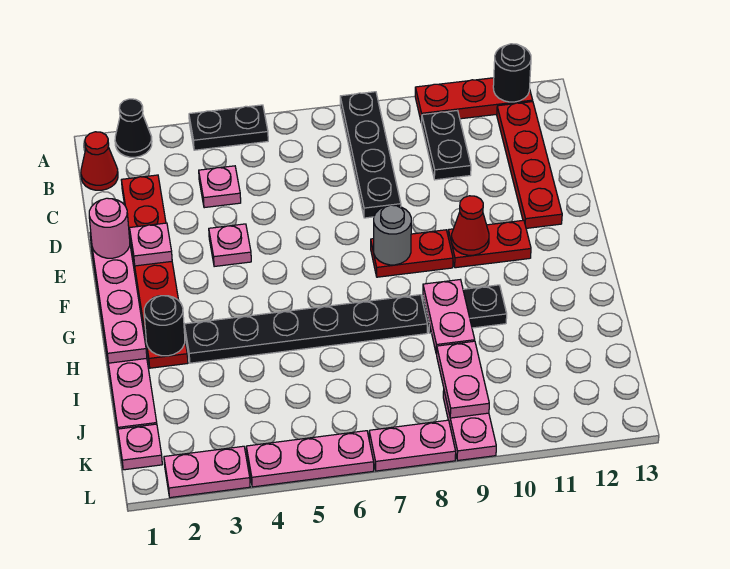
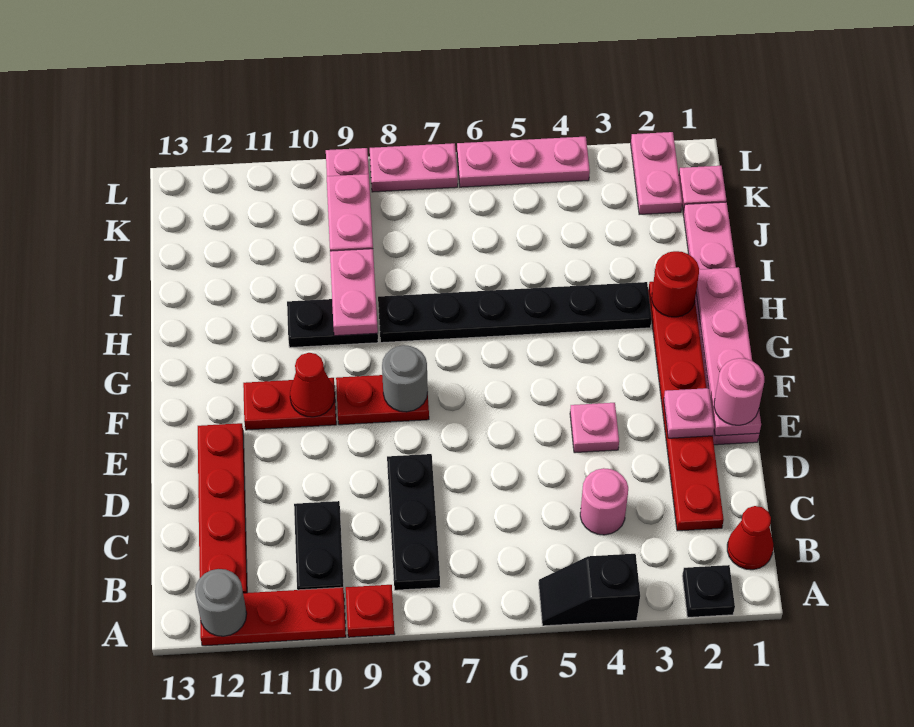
black 1x1 cone [115,99,152,157] -> black 1x1 plate [682,565,735,617]
black 1x2 plate [189,105,268,150] -> black 1x2 slope [539,554,640,626]
black 1x4 plate [340,92,401,218] -> black 1x3 plate [387,454,440,590]
none -> red 1x1 plate [346,585,395,637]
black 1x1 round brick [493,44,531,102] -> grey 1x1 round brick [195,569,247,636]
pink 1x1 plate [199,166,241,208] -> pink 1x1 round brick [580,468,628,535]
black 1x1 round brick [144,296,185,356] -> red 1x1 round brick [652,251,699,317]
pink 1x2 plate [164,446,250,498] -> pink 1x2 plate turned to [631,132,682,215]

